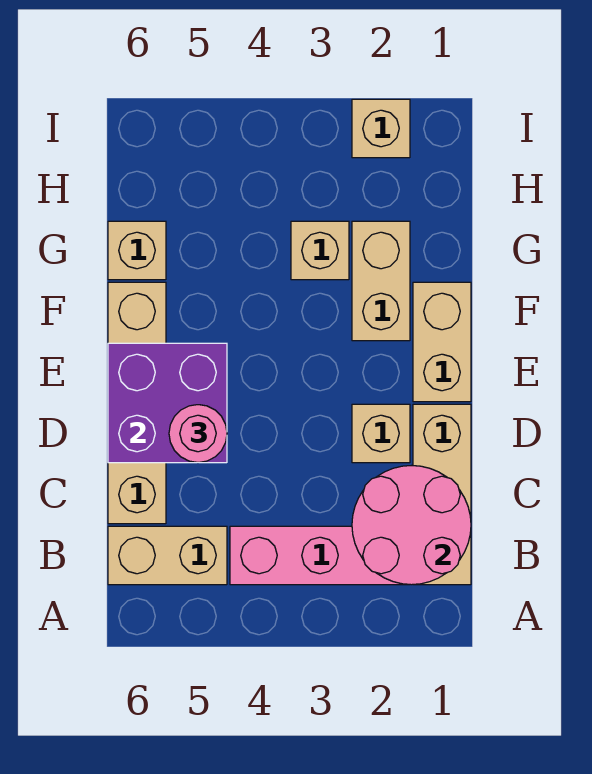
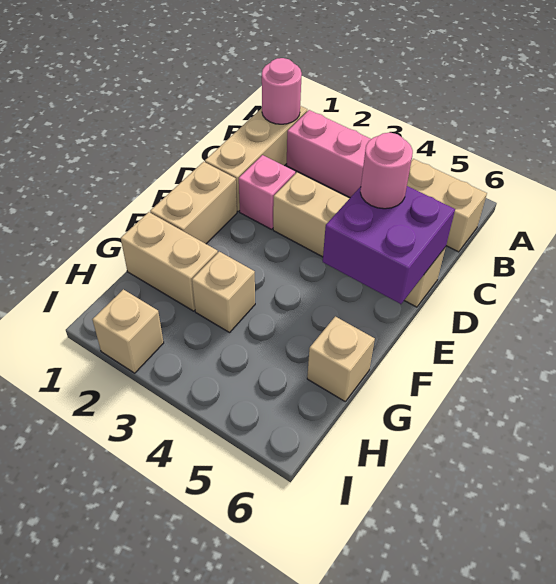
pink 2x2 round brick [352,466,471,585] -> pink 1x1 round brick [262,58,302,124]
tan 1x4 brick [108,282,166,524] -> tan 1x4 brick turned to [273,172,446,307]
tan 1x1 brick [352,404,410,463] -> pink 1x1 brick [239,155,295,229]
tan 1x2 brick [352,221,410,341] -> tan 1x2 brick turned to [121,212,218,311]

